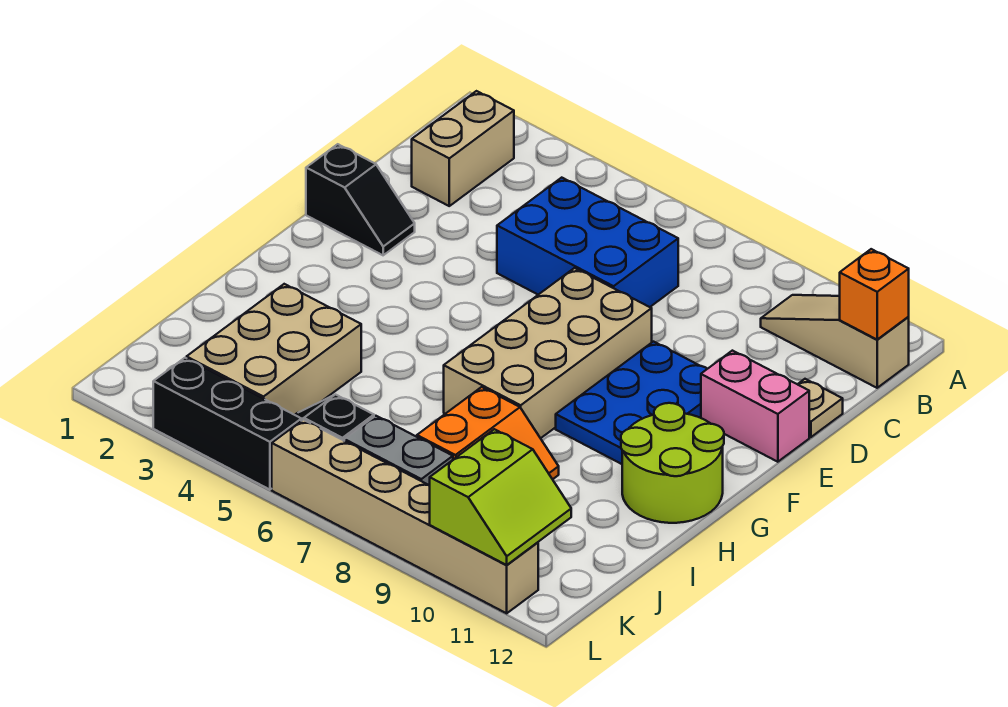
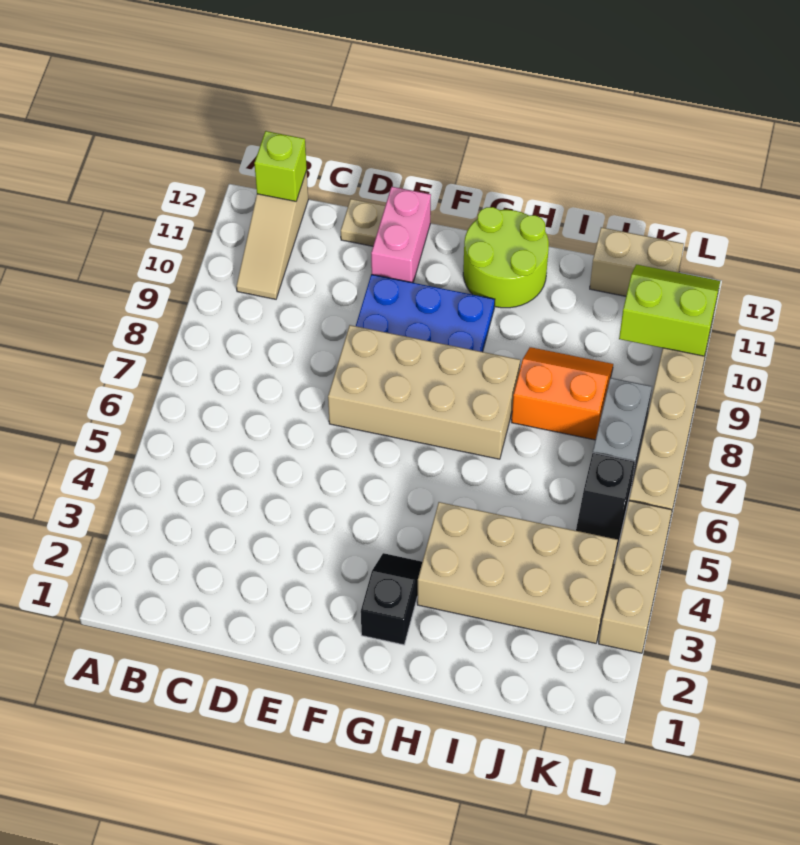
tan 1x2 brick [412,91,514,206] -> tan 1x2 brick moved to [590,227,684,296]
orange 1x1 brick [840,249,909,339] -> lime 1x1 brick [254,131,307,201]
blue 2x3 brick [497,178,678,307] -> none
black 1x2 slope [306,144,415,255] -> black 1x2 slope moved to [361,553,422,645]
tan 2x3 brick [187,284,361,415] -> tan 2x4 brick [417,502,618,643]
black 1x3 brick [153,358,301,490] -> tan 1x3 brick [599,501,672,653]

